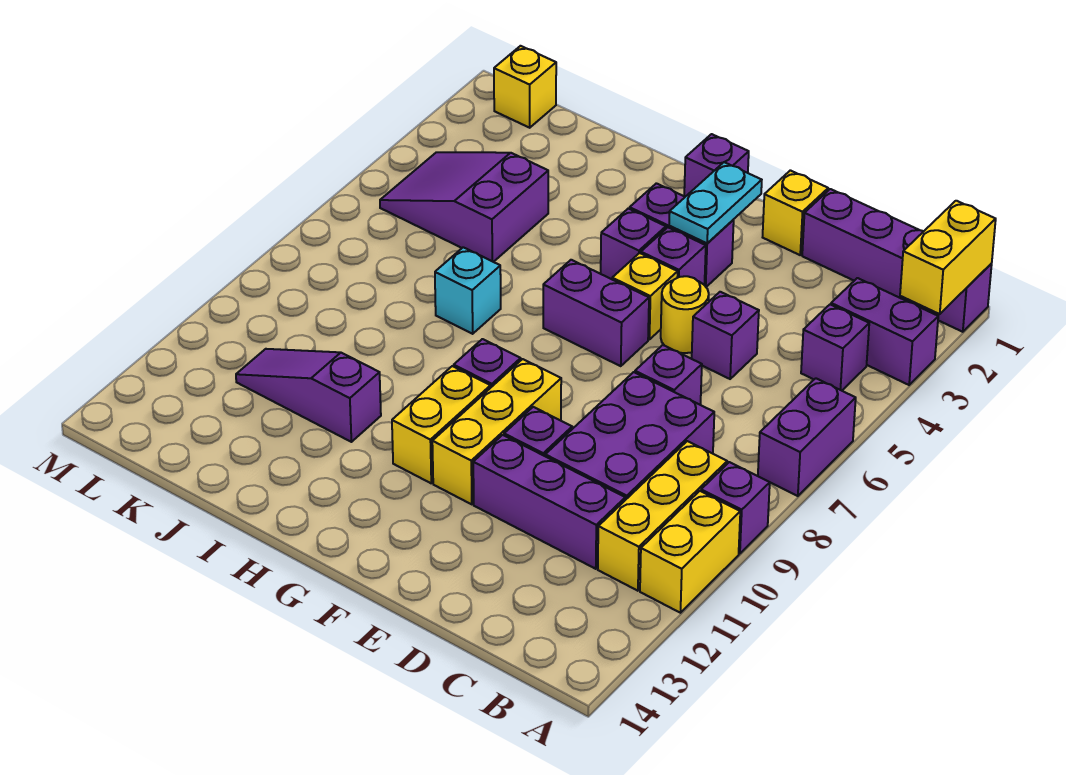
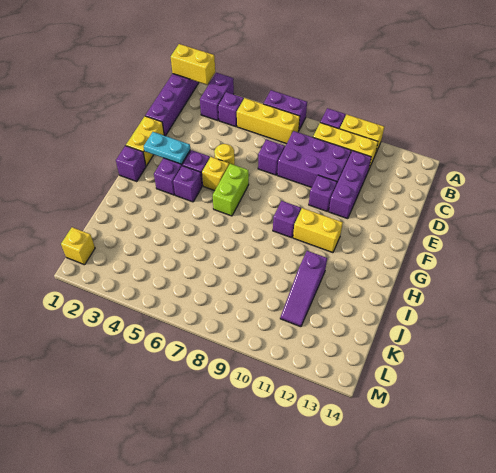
purple 1x1 brick [692,292,759,379] -> none
yellow 1x1 brick [763,170,828,255] -> yellow 1x2 brick [126,116,164,166]
purple 1x2 brick [543,260,649,366] -> lime 1x2 brick [213,164,249,216]
yellow 1x3 brick [432,359,561,504] -> yellow 1x3 brick moved to [237,98,300,144]
cyan 1x1 brick [435,247,501,334] -> none
purple 2x3 slope [380,152,548,262] -> none

